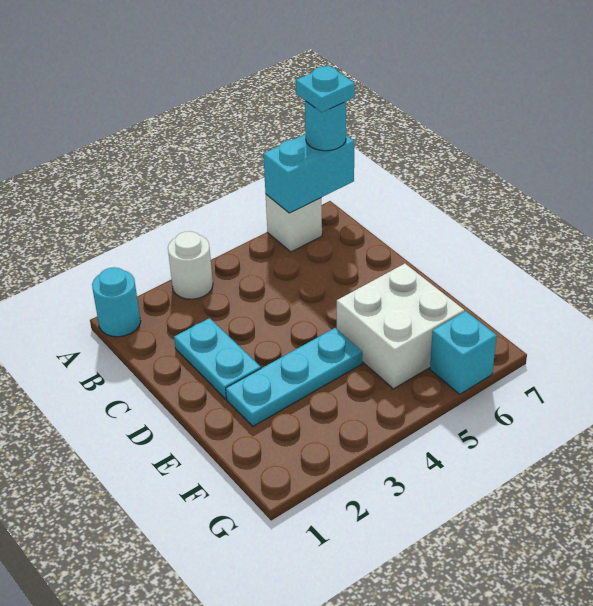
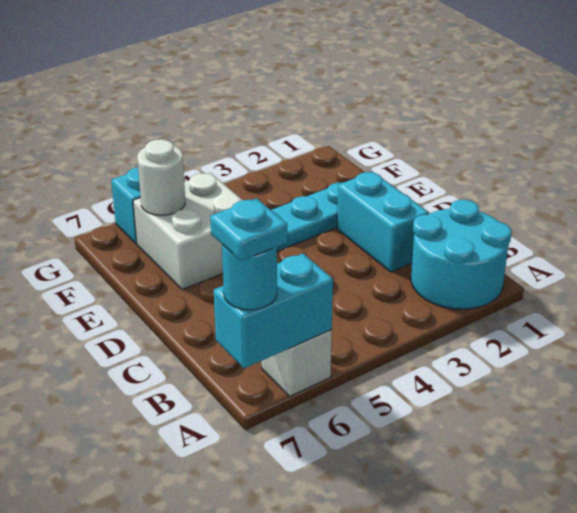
cyan 1x1 round brick [92,267,141,337] -> cyan 2x2 round brick [411,200,512,309]
white 1x1 round brick [168,231,213,299] -> white 1x1 round brick moved to [137,139,185,215]
cyan 1x2 plate [174,318,261,399] -> cyan 1x2 brick [337,172,429,272]

